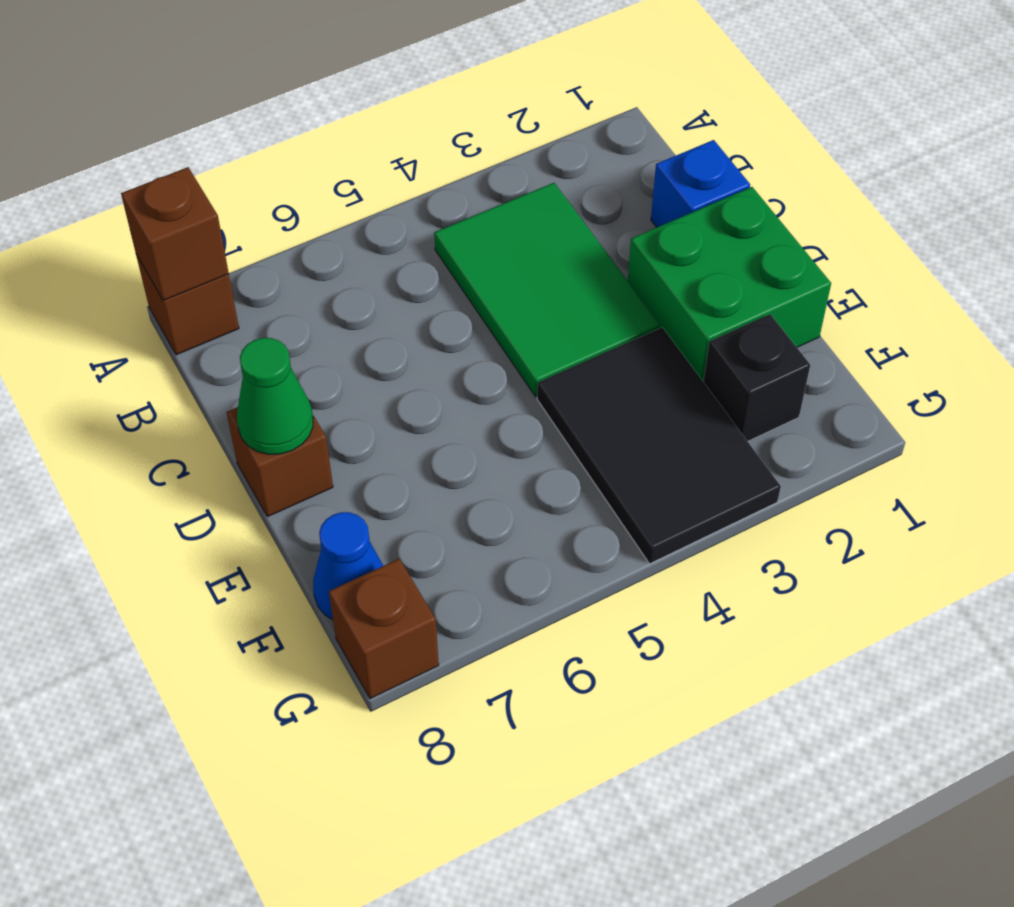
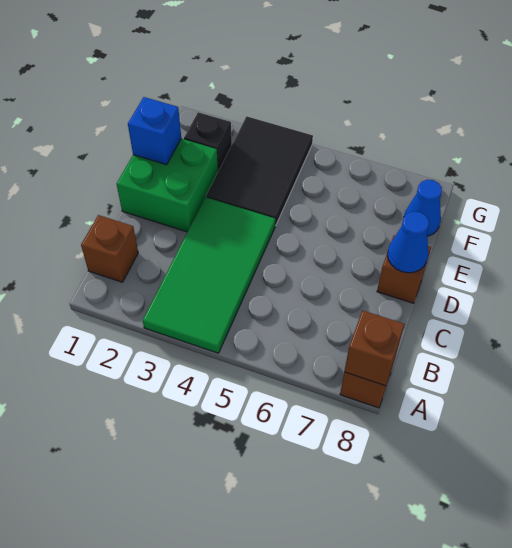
green 2x3 tile [434,183,660,397] -> green 2x4 tile [143,197,275,353]
blue 1x1 brick [651,140,750,227] -> blue 1x1 brick moved to [128,97,181,165]
green 1x1 cone [237,338,313,454] -> blue 1x1 cone [388,212,429,273]
brown 1x1 brick [329,559,439,699] -> brown 1x1 brick moved to [81,215,138,282]

